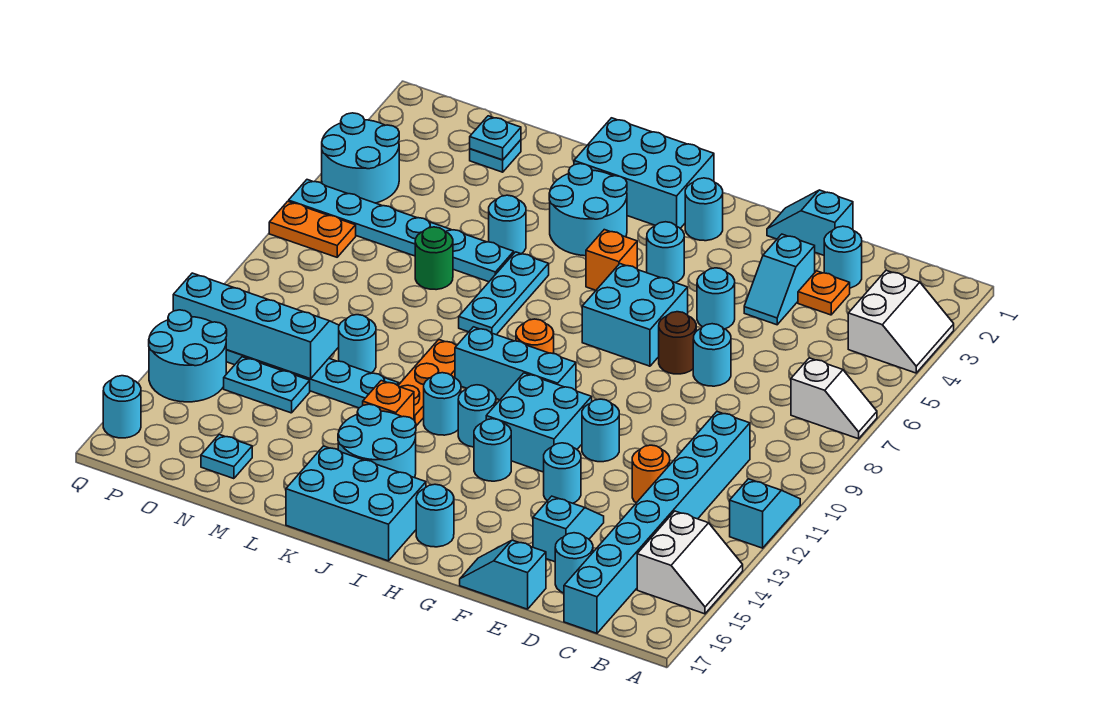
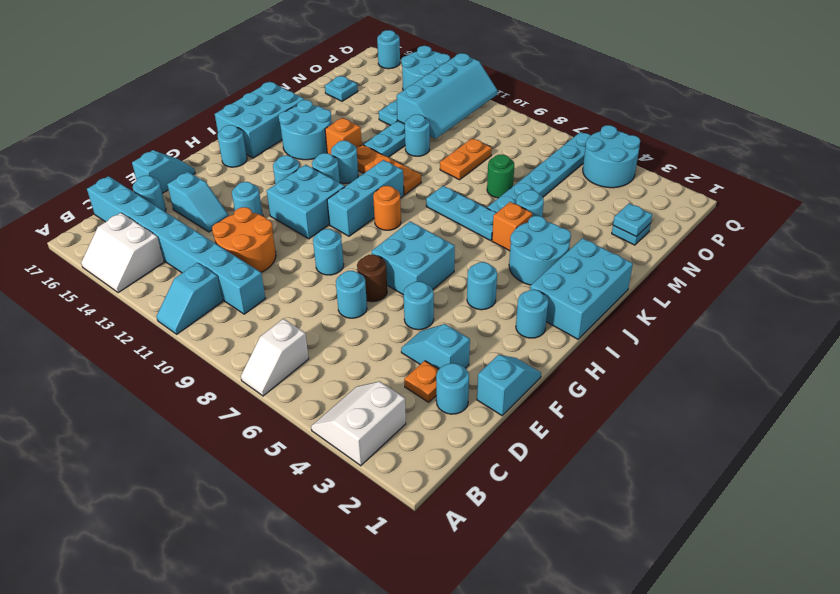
white 2x2 slope [848,270,954,373] -> white 2x2 slope turned to [311,381,406,466]
cyan 1x2 slope [730,479,800,548] -> cyan 1x2 slope turned to [157,263,222,334]
orange 1x1 round brick [632,445,670,503] -> orange 2x2 round brick [212,207,276,272]
cyan 1x1 round brick [582,399,619,462] -> cyan 1x1 round brick moved to [313,229,344,275]
orange 1x1 brick [586,230,637,290] -> orange 1x1 brick moved to [492,202,532,251]
orange 1x2 plate [269,201,356,257] -> orange 1x2 plate moved to [440,138,492,180]

